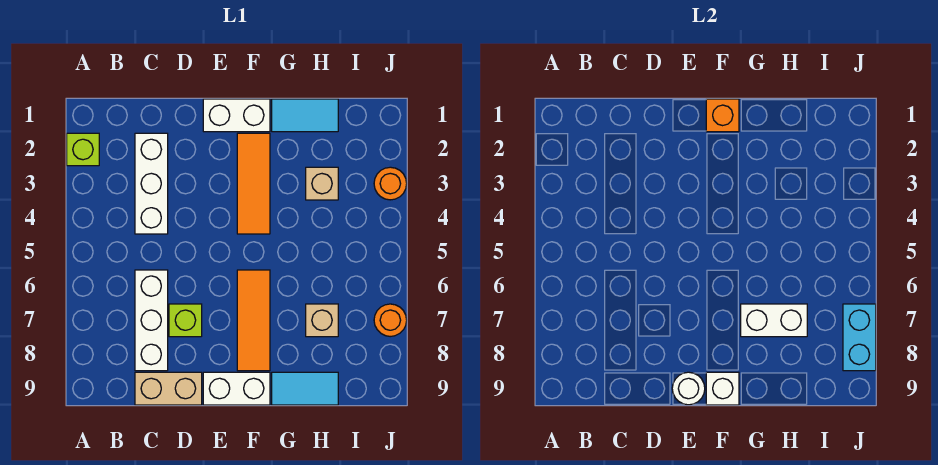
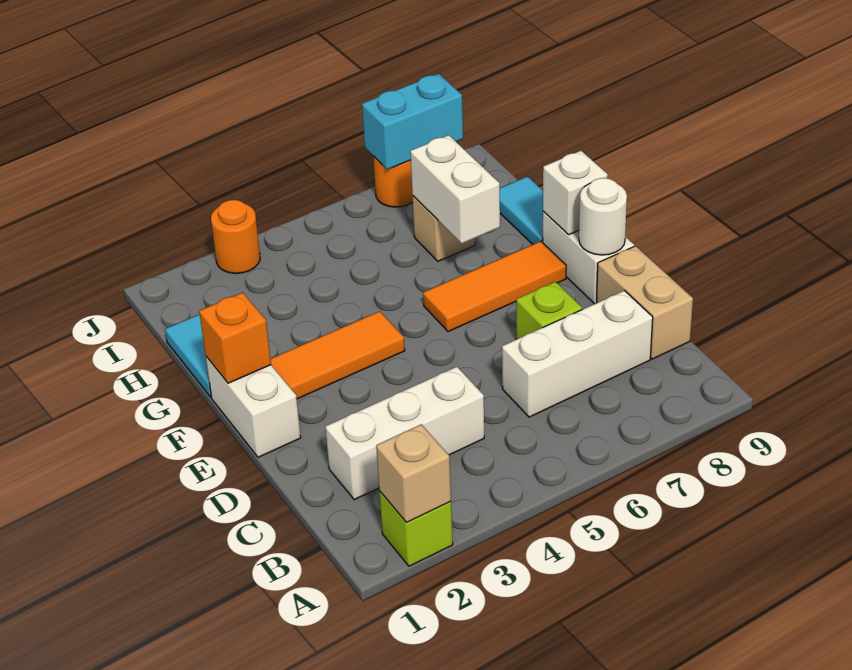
tan 1x1 brick [306,167,338,200] -> tan 1x1 brick moved to [376,424,451,522]

